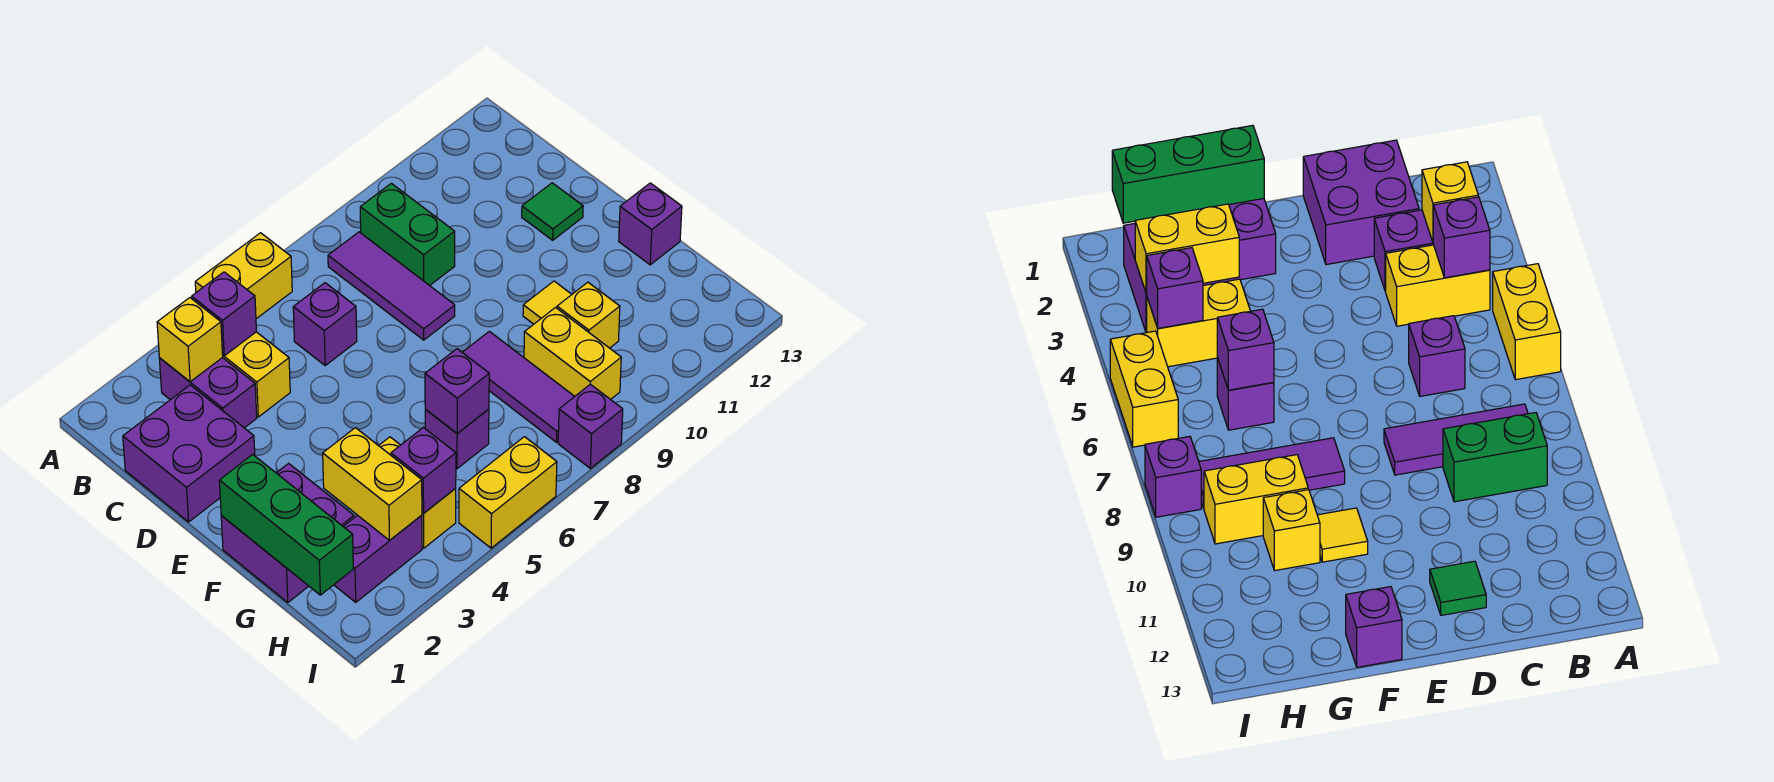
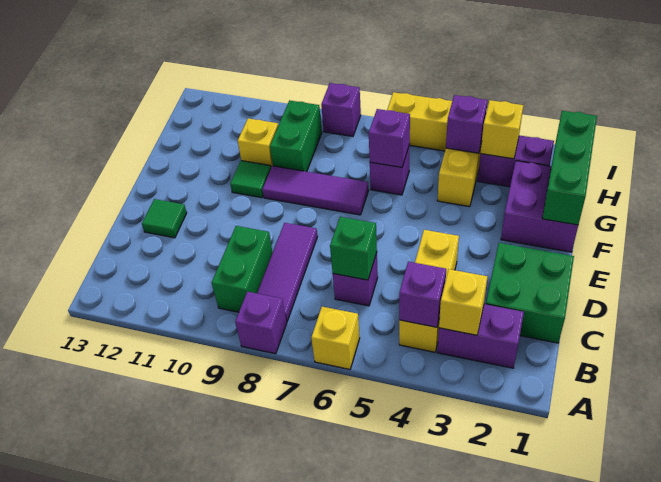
yellow 1x2 brick [195,233,292,319] -> yellow 1x1 brick [311,307,360,369]
purple 1x2 brick [159,358,257,428] -> purple 1x2 brick turned to [437,304,524,368]
yellow 1x2 brick [222,332,290,417] -> yellow 1x3 brick [399,230,459,352]
purple 2x2 brick [123,385,255,522] -> green 2x2 brick [486,243,574,343]
none -> green 1x1 brick [330,217,377,280]
purple 1x3 tile [462,331,575,442] -> purple 1x3 tile turned to [262,166,369,215]
yellow 1x1 tile [523,281,572,324] -> green 1x1 tile [230,161,271,198]
purple 1x1 brick [619,183,682,265] -> purple 1x1 brick moved to [235,292,287,354]
yellow 1x2 brick [323,428,422,540] -> yellow 1x1 brick [481,100,523,159]
yellow 1x2 brick [524,308,621,400] -> green 1x2 brick [270,100,322,172]

